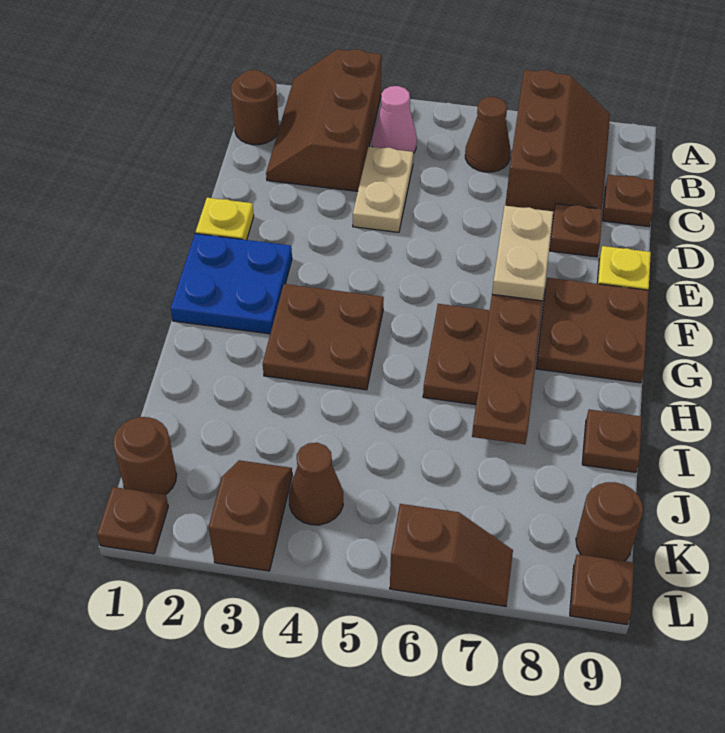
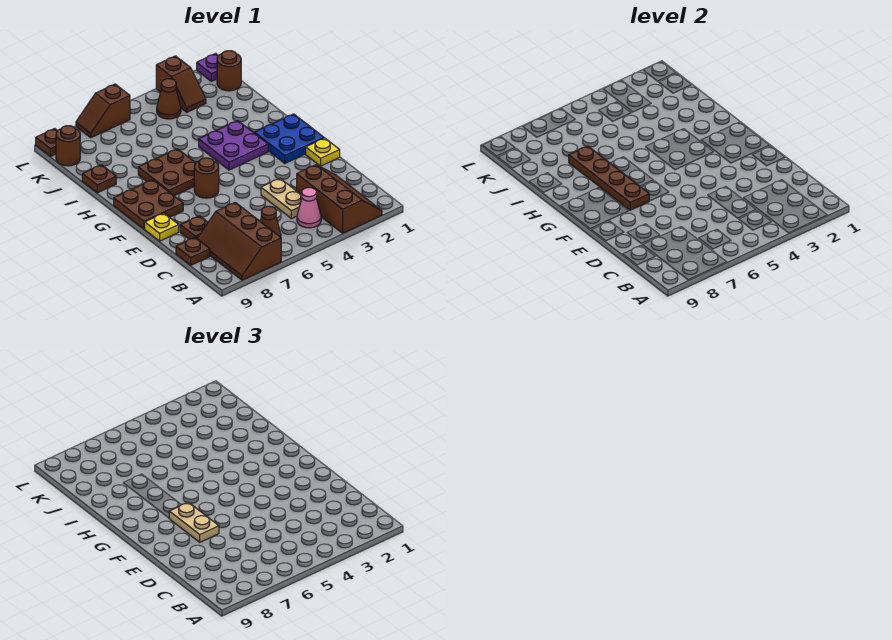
brown 1x1 round brick [231,70,279,145] -> brown 1x1 round brick moved to [194,158,219,198]
brown 2x2 plate [263,284,384,390] -> purple 2x2 plate [199,121,268,170]
brown 1x1 plate [97,487,168,554] -> purple 1x1 plate [197,53,218,82]

